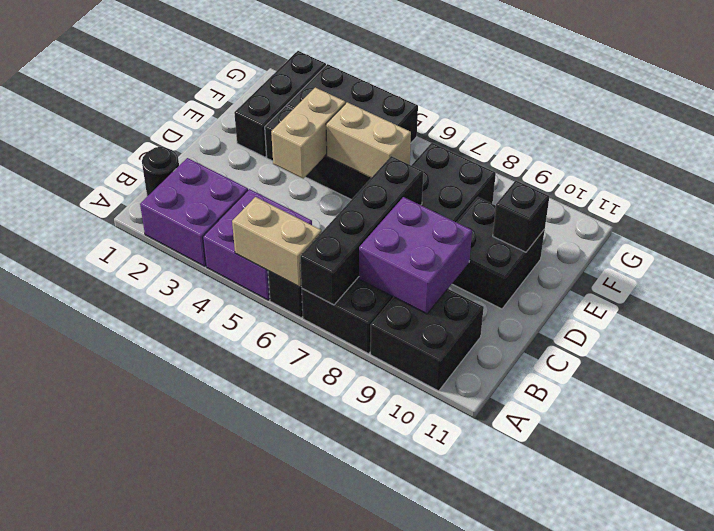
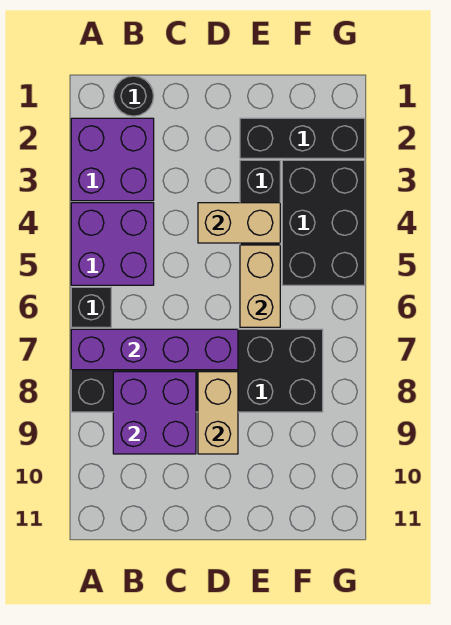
tan 1x2 brick [232,197,321,287] -> tan 1x2 brick moved to [198,372,238,454]
black 1x4 brick [300,156,423,305] -> purple 1x4 brick [71,329,238,370]
black 2x2 brick [370,289,484,391] -> none
black 2x2 brick [452,197,545,309] -> none
black 1x1 brick [493,181,549,252] -> none

